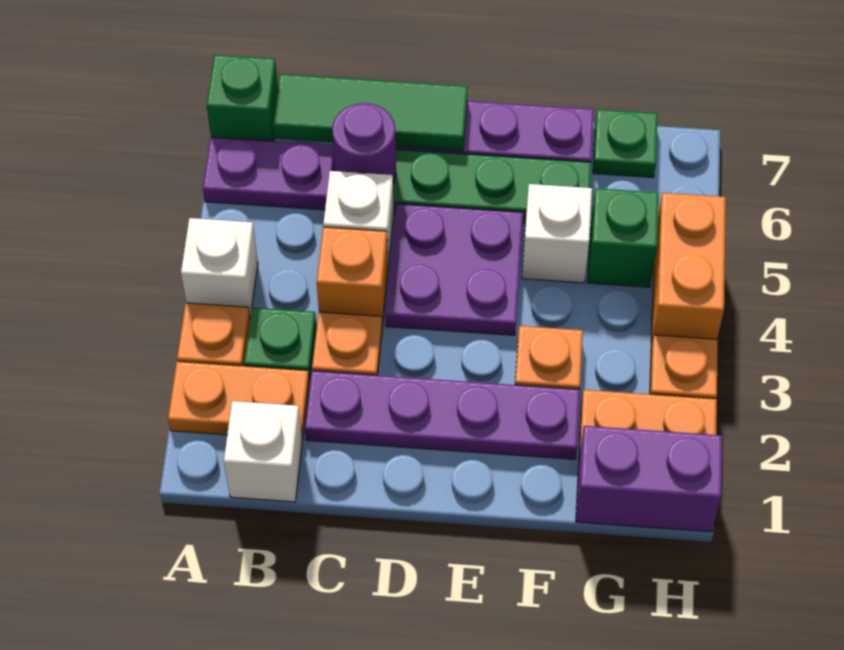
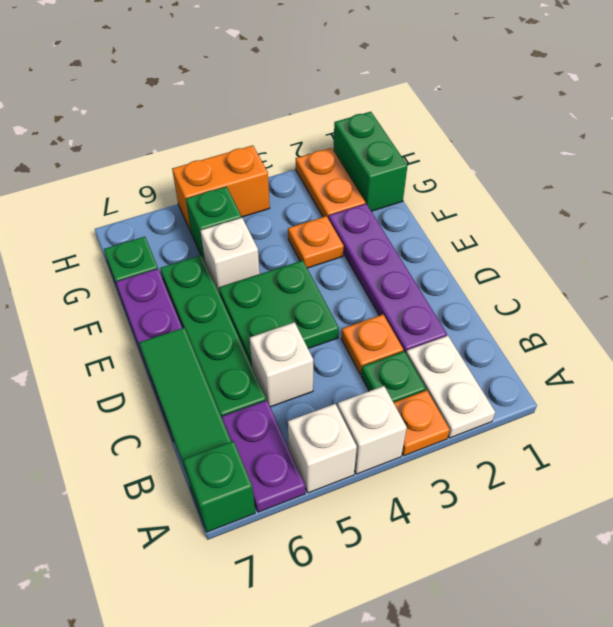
orange 1x2 plate [168,362,309,440] -> white 1x2 plate [406,336,495,438]
white 1x1 brick [224,401,302,502] -> white 1x1 brick moved to [288,404,357,493]
orange 1x1 brick [317,227,388,326] -> none
purple 1x1 round brick [332,103,396,183] -> none
purple 2x2 plate [385,204,523,335] -> green 2x2 plate [219,260,339,365]
purple 1x2 brick [576,426,722,532] -> green 1x2 brick [333,112,407,211]
orange 1x1 plate [650,335,718,399] -> none

